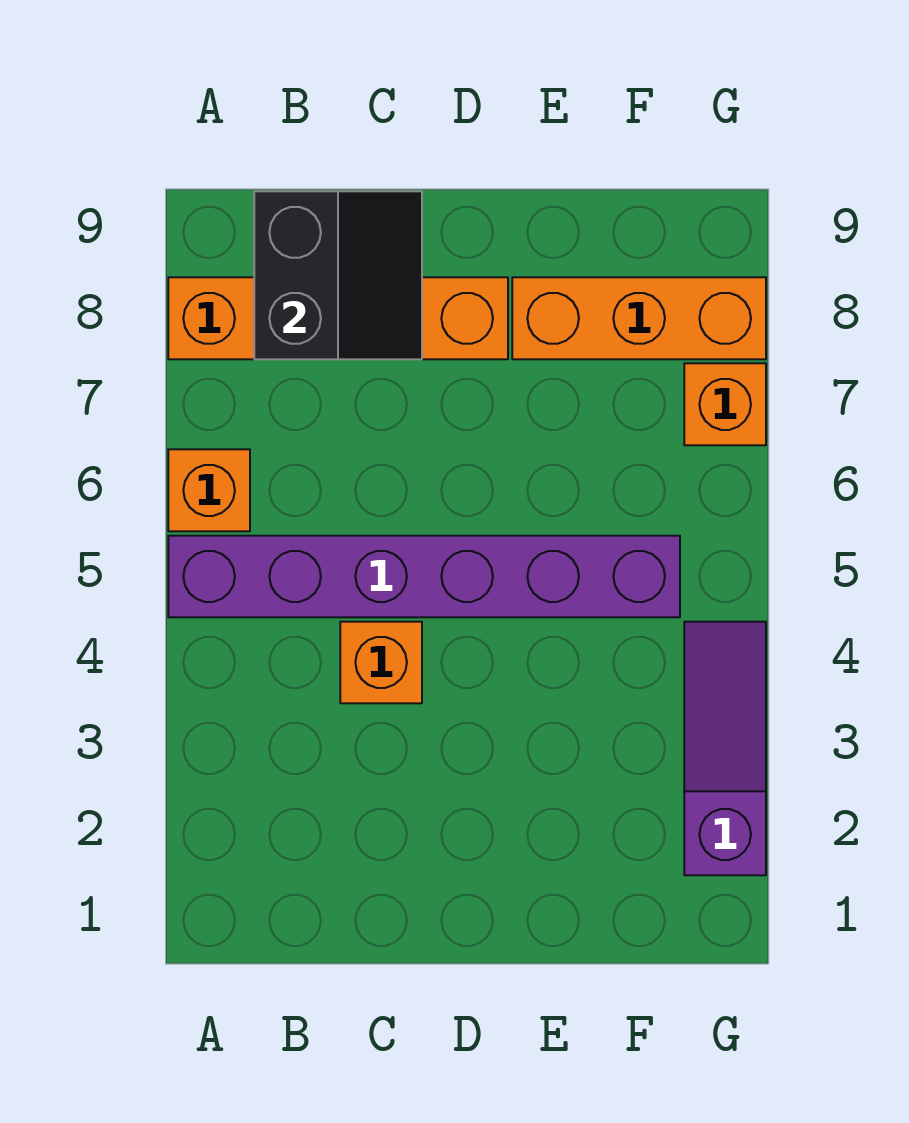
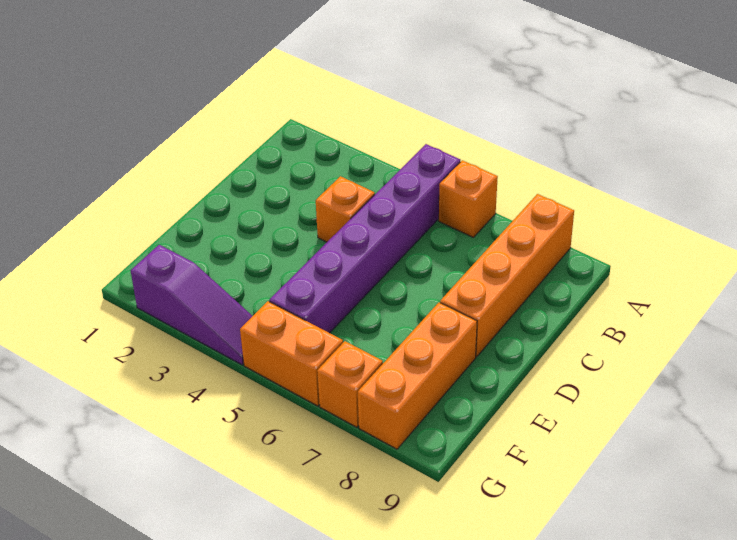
black 2x2 slope [254,191,422,359] -> none
none -> orange 1x2 brick [240,301,343,406]

